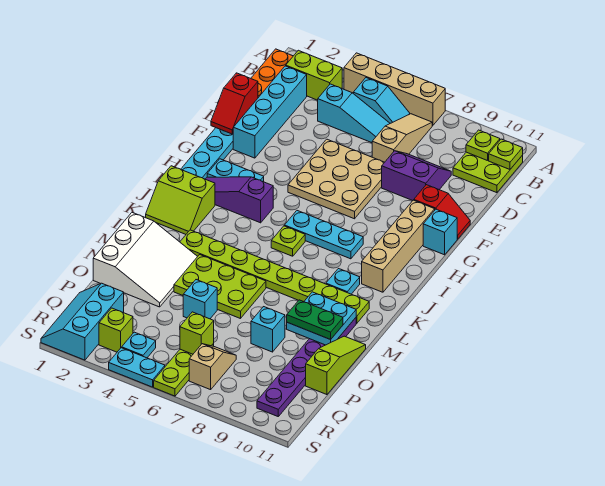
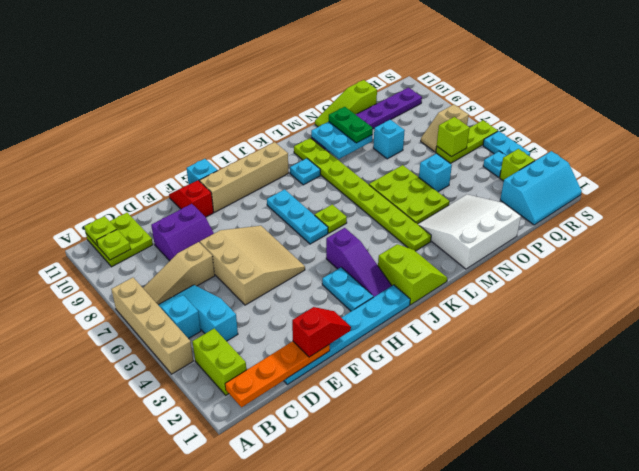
cyan 1x4 brick [233,66,307,158] -> none
purple 2x2 slope [382,151,451,201] -> purple 2x2 slope turned to [151,204,214,261]
tan 3x3 plate [288,139,385,219] -> tan 3x3 slope [200,226,305,305]

